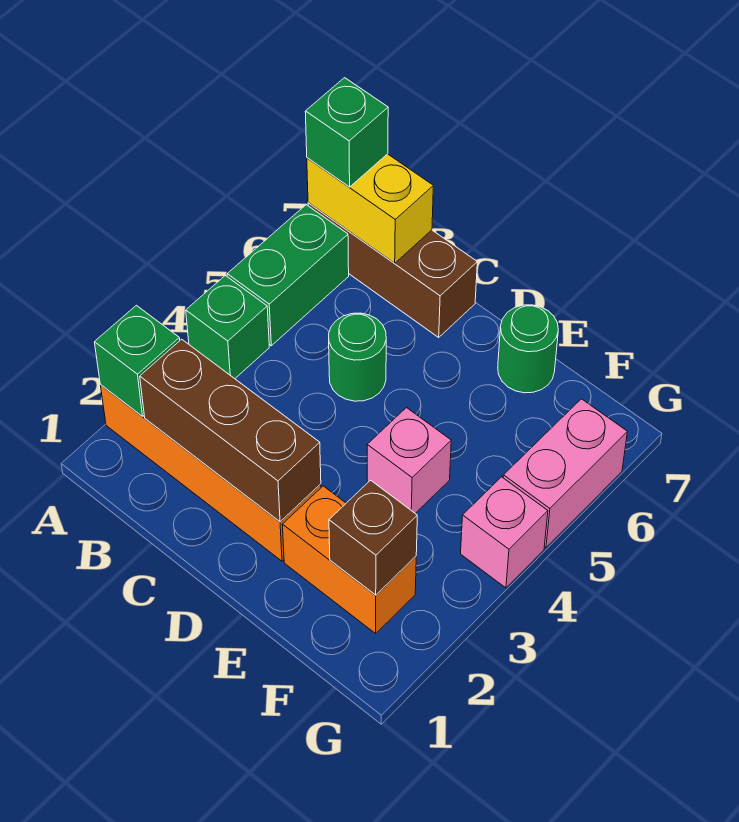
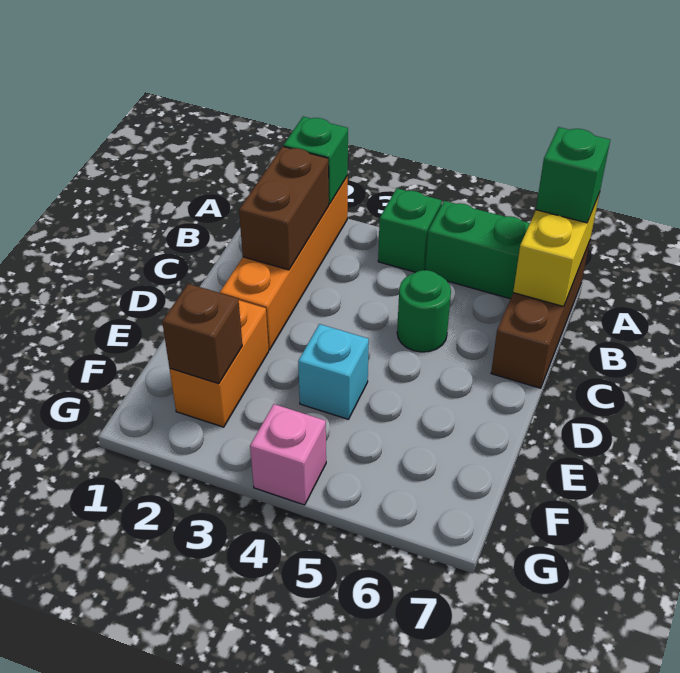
brown 1x3 brick [140,339,321,522] -> brown 1x2 brick [239,146,329,270]
pink 1x1 brick [367,408,451,513] -> cyan 1x1 brick [298,324,369,419]
green 1x1 round brick [498,305,558,393] -> none
pink 1x2 brick [503,399,627,548] -> none

